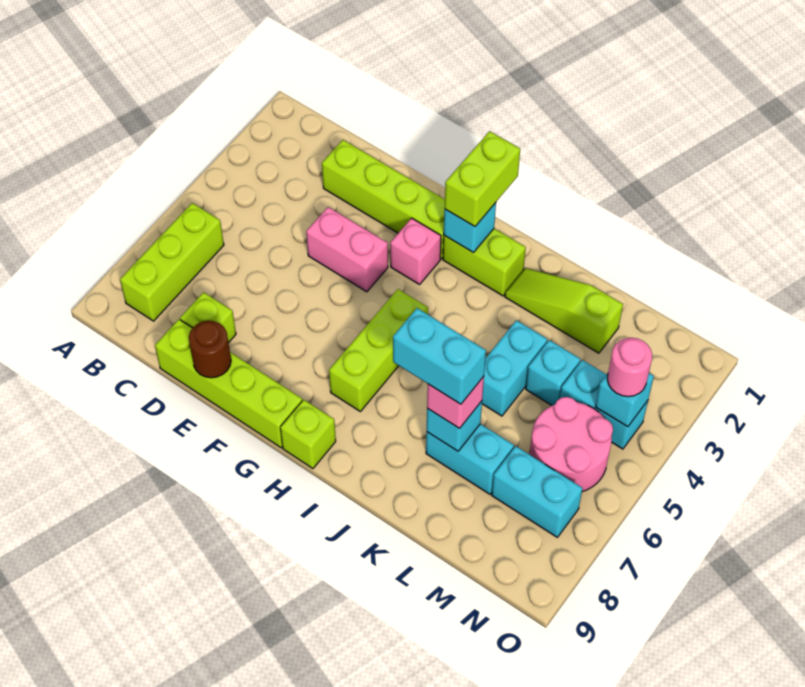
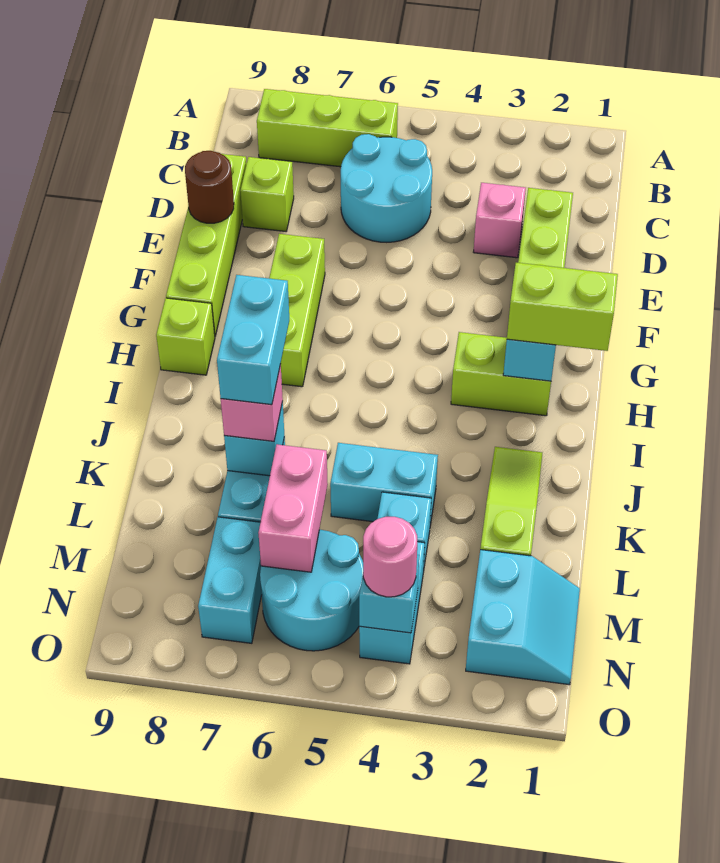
none -> cyan 2x2 round brick [341,134,432,242]
pink 1x2 brick [306,207,388,292] -> pink 1x2 brick moved to [258,444,328,572]
pink 1x1 brick [390,218,441,284] -> pink 1x1 brick moved to [474,183,526,258]
lime 1x2 brick [443,229,526,296] -> lime 1x2 brick turned to [451,332,551,416]
lime 1x3 brick [329,289,428,411] -> lime 1x3 brick turned to [269,234,325,387]
none -> cyan 2x2 slope [466,550,580,685]
pink 2x2 round brick [530,397,613,492] -> cyan 2x2 round brick [260,530,363,651]

